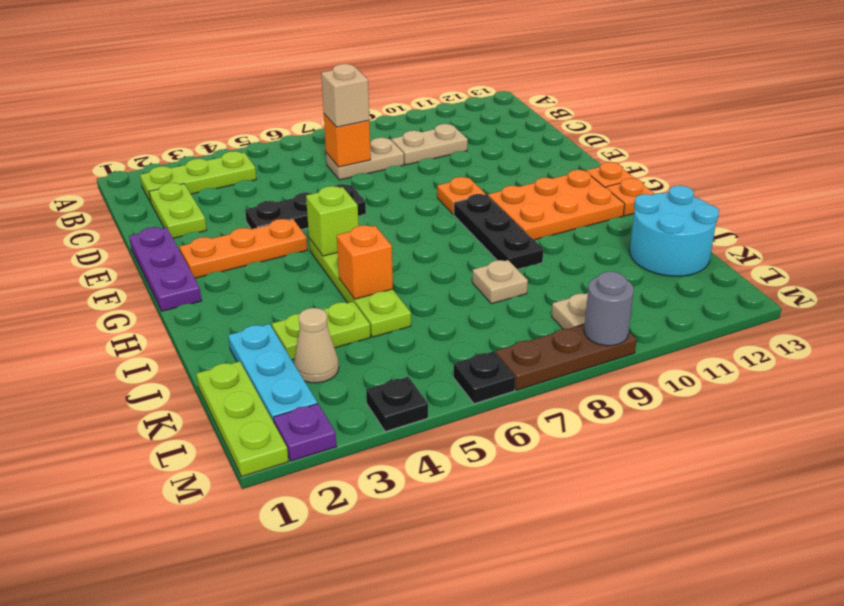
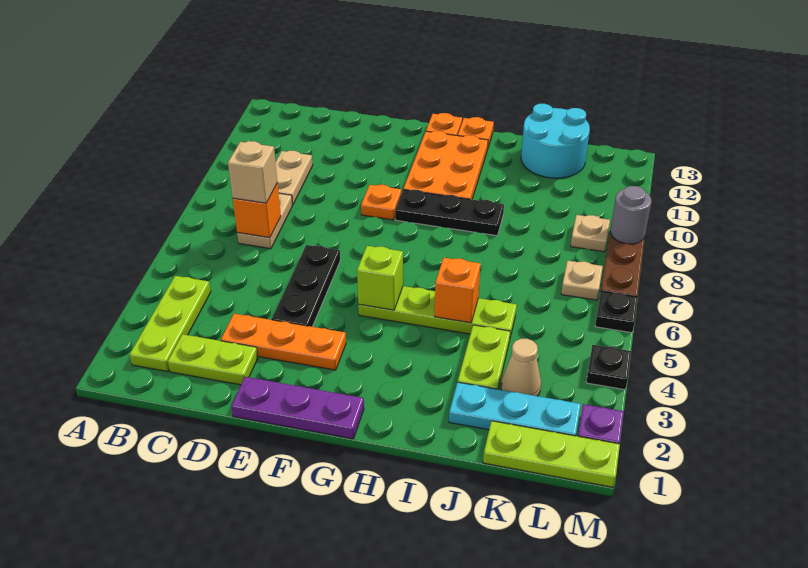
orange 1x3 plate [179,219,307,278] -> orange 1x3 plate turned to [221,314,346,370]
tan 1x1 plate [472,260,528,304] -> tan 1x1 plate moved to [561,261,603,300]

